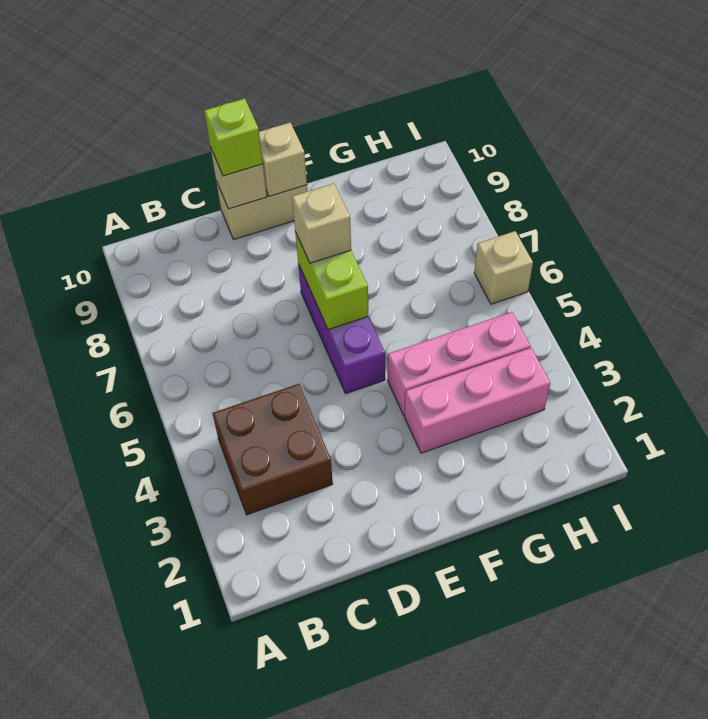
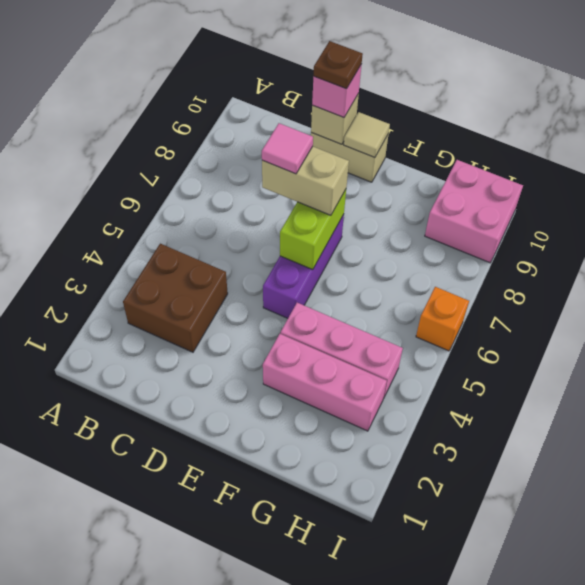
none -> pink 1x1 tile [262,123,313,174]
lime 1x1 brick [204,98,263,176] -> pink 1x1 brick [312,64,362,117]
none -> brown 1x1 plate [313,41,363,89]
tan 1x1 brick [292,183,351,263] -> tan 1x2 brick [262,146,349,215]
tan 1x1 brick [259,123,307,196] -> tan 1x1 tile [344,112,390,158]
none -> pink 2x2 brick [425,160,523,263]
tan 1x1 brick [474,231,533,304] -> orange 1x1 brick [416,287,469,351]

